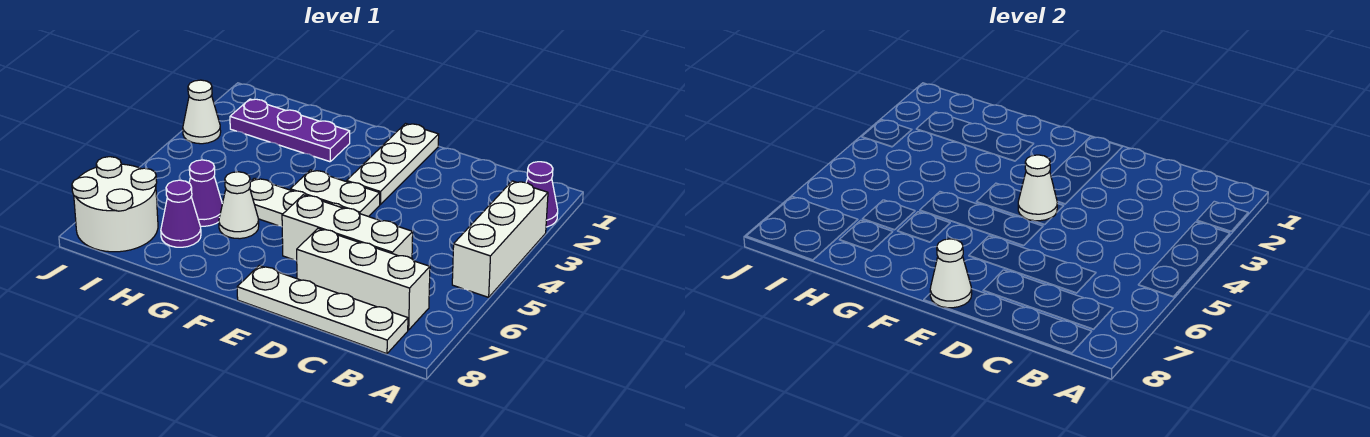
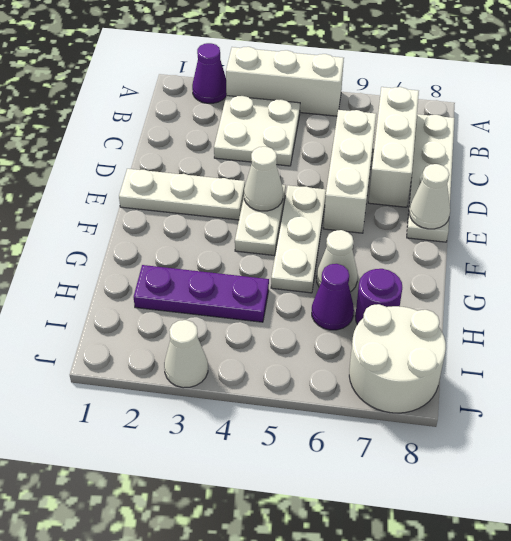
none -> white 2x2 plate [214,96,300,166]
purple 1x3 plate [230,99,350,162] -> purple 1x3 plate turned to [134,265,269,322]
purple 1x1 cone [161,180,201,247] -> purple 1x1 round brick [355,269,402,325]

